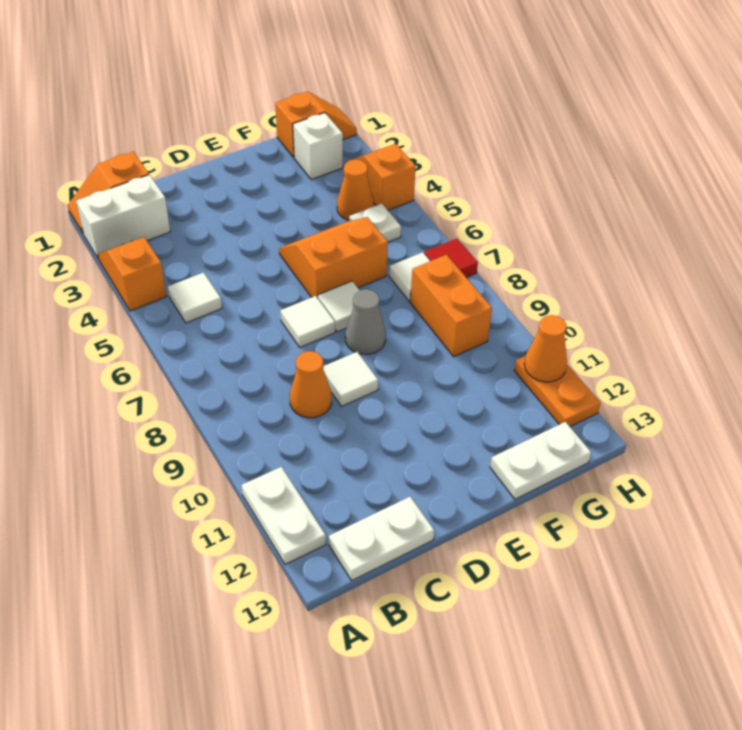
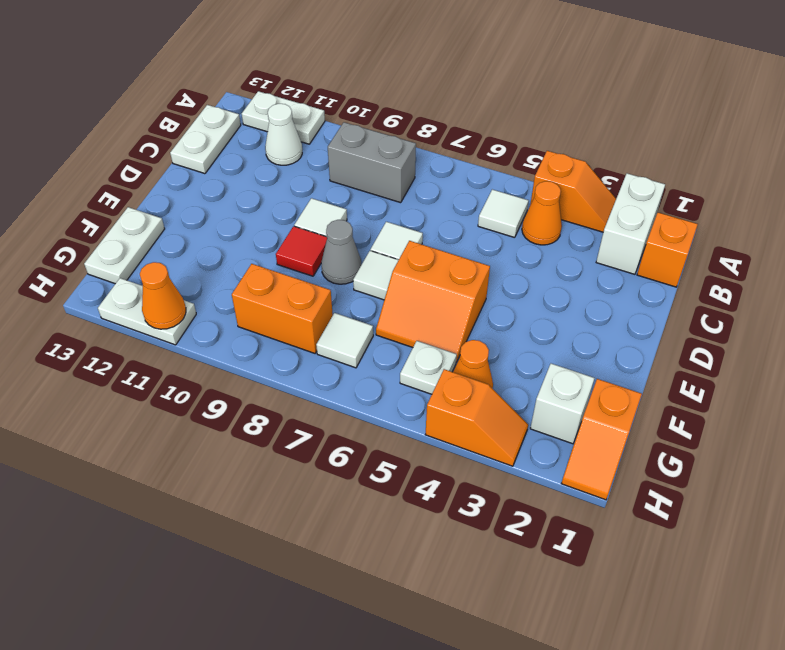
none -> grey 1x2 brick [328,122,416,203]
none -> white 1x1 cone [265,104,302,165]
orange 1x1 cone [290,351,332,418] -> orange 1x1 cone moved to [522,181,562,245]
orange 2x2 slope [279,217,388,298] -> orange 2x2 slope turned to [376,241,490,362]
red 1x1 tile [424,238,478,278] -> red 1x1 tile moved to [276,226,327,276]
orange 1x2 plate [514,356,601,427] -> white 1x2 plate [98,278,196,345]

